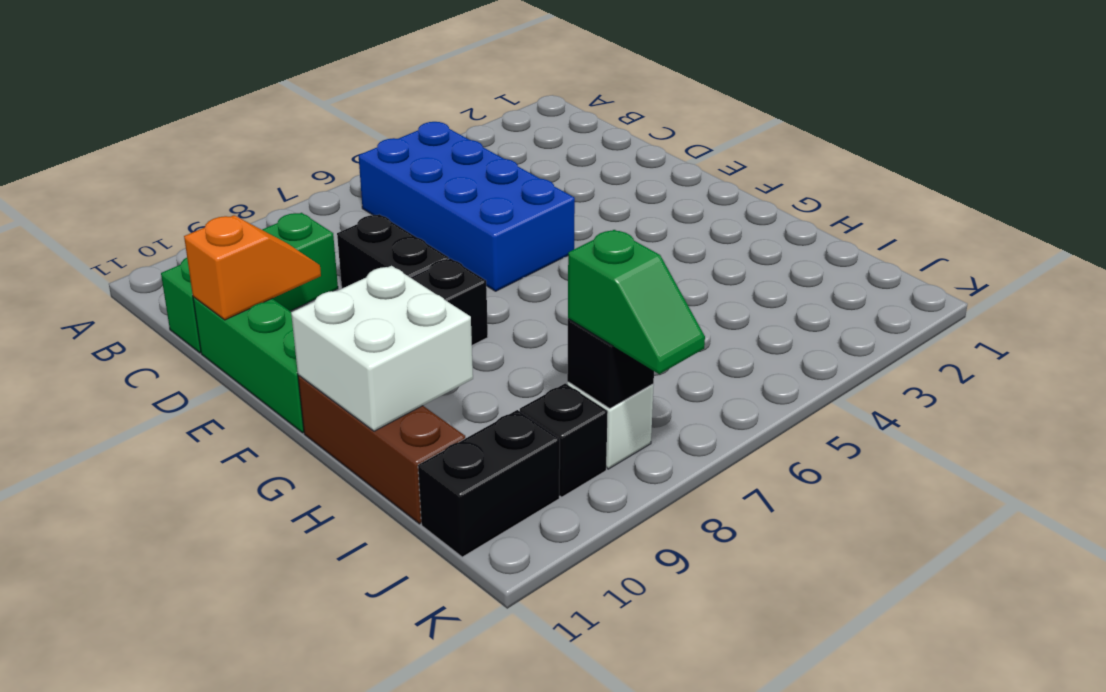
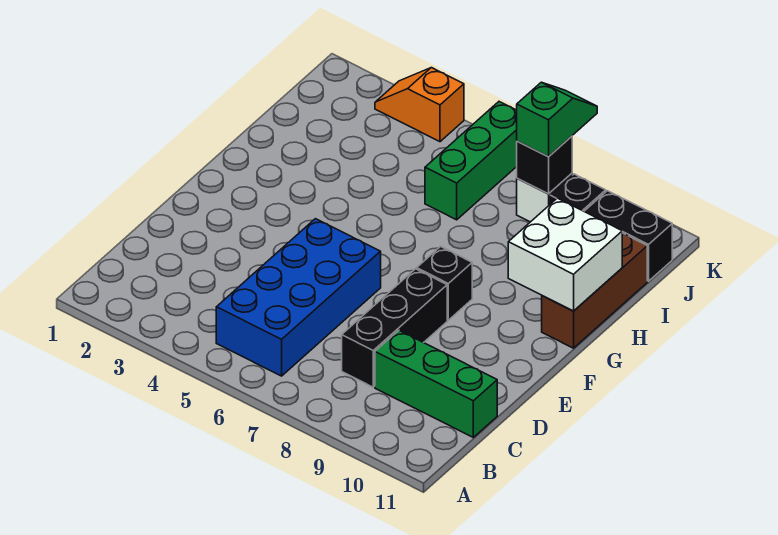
black 1x2 brick [337,214,449,288] -> black 1x3 brick [342,269,447,387]
orange 1x2 slope [184,215,321,320] -> orange 1x2 slope moved to [375,68,464,142]
green 1x3 brick [193,297,304,433] -> green 1x3 brick moved to [425,102,517,220]

